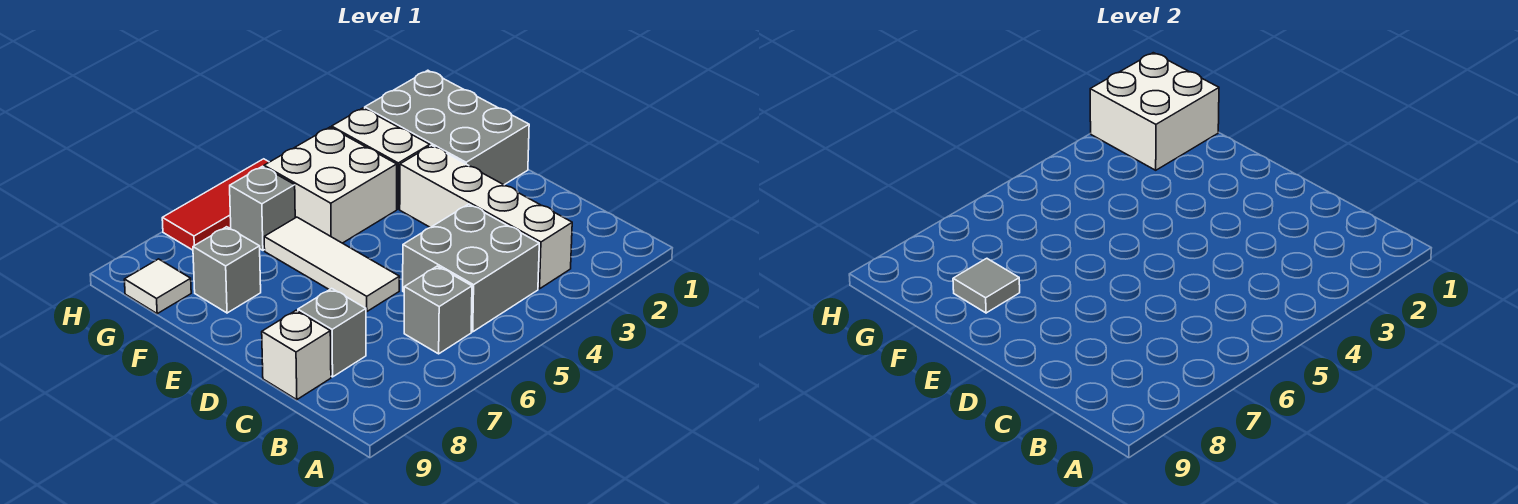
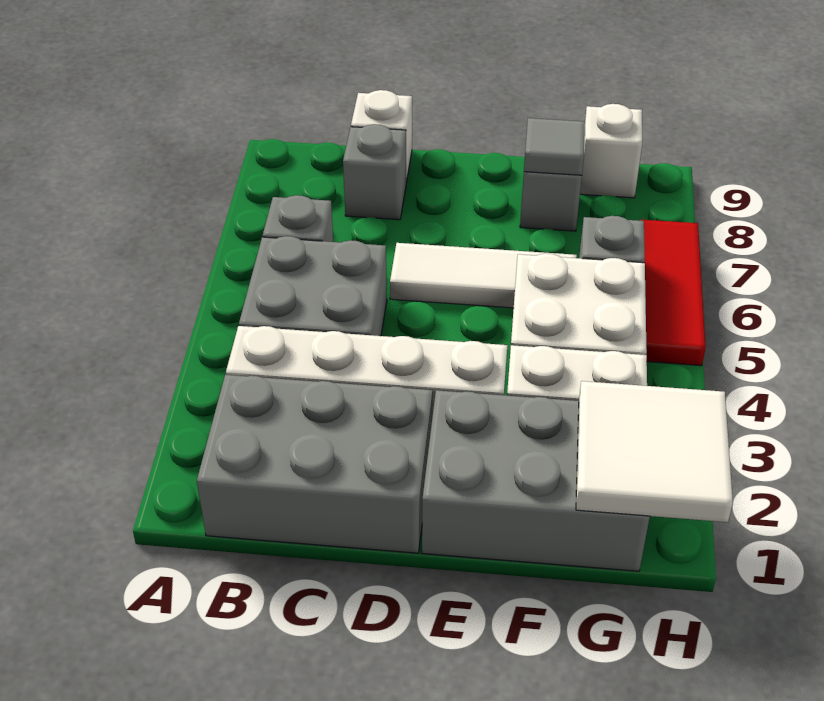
none -> grey 2x3 brick [197,375,432,553]
white 2x2 brick [1090,53,1219,170] -> white 2x2 tile [576,381,733,522]
white 1x1 tile [124,259,191,314] -> white 1x1 brick [580,104,642,198]

